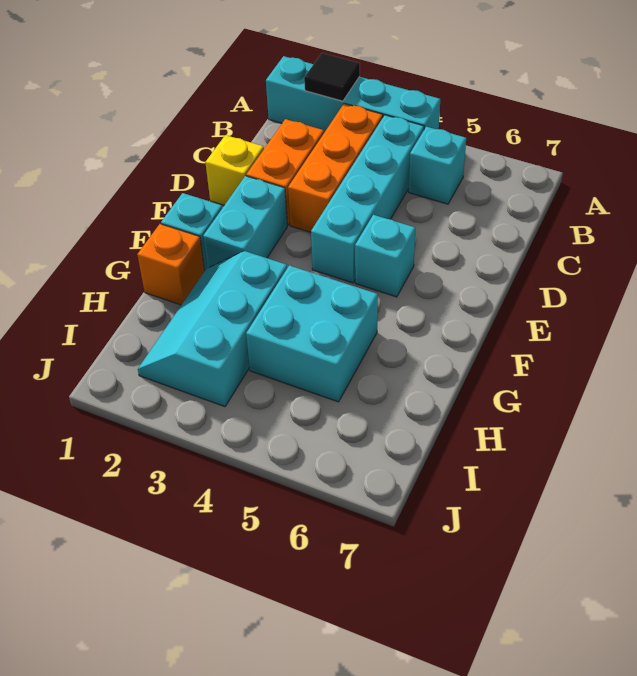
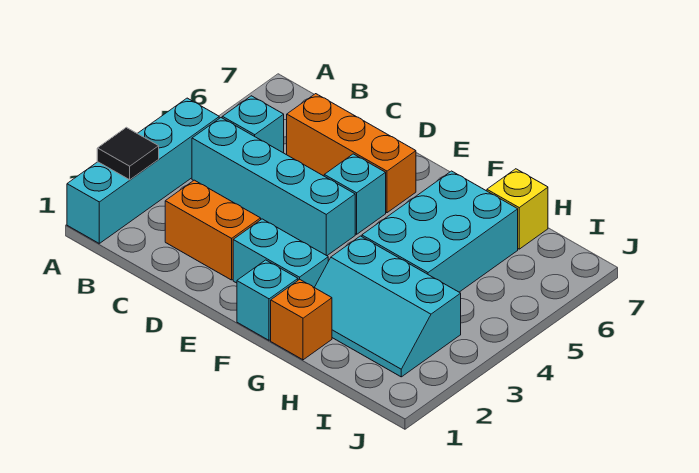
orange 1x3 brick [288,104,383,232] -> orange 1x3 brick moved to [287,94,416,213]
yellow 1x1 brick [205,135,264,205] -> yellow 1x1 brick moved to [487,169,548,249]
cyan 2x2 brick [246,265,378,402] -> cyan 2x3 brick [362,171,518,292]

